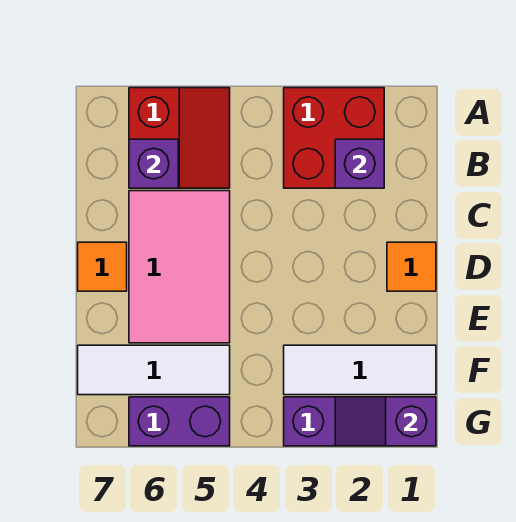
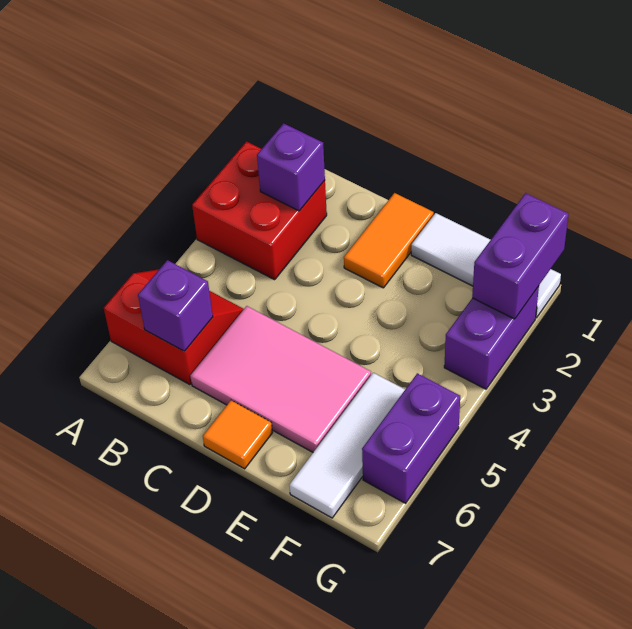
orange 1x1 tile [387,242,436,291] -> orange 1x2 tile [344,193,434,288]
white 1x3 tile [284,345,436,395] -> white 1x3 tile turned to [411,213,561,318]
purple 1x2 slope [335,397,436,446] -> purple 1x2 brick [472,193,569,319]

